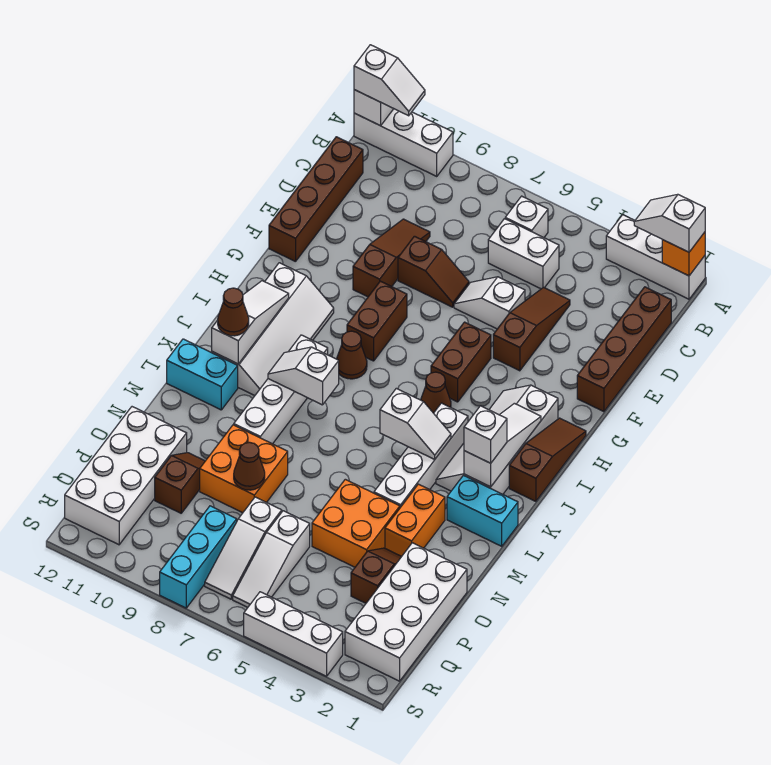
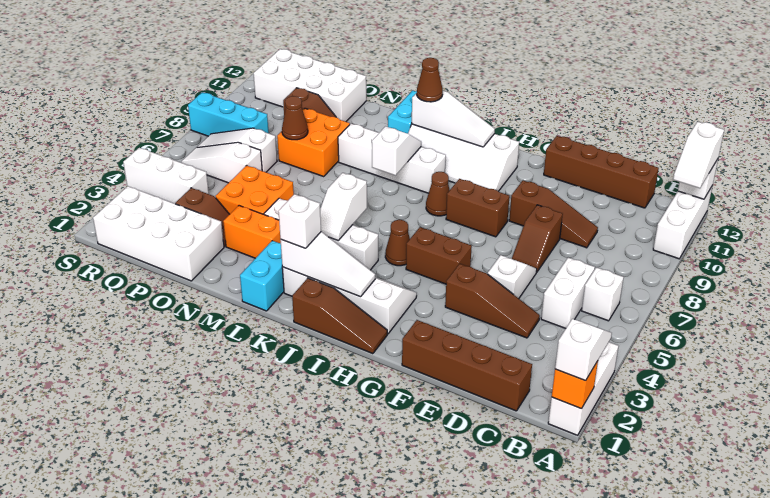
white 1x3 brick [244,592,343,676] -> white 1x3 brick turned to [123,148,209,204]

